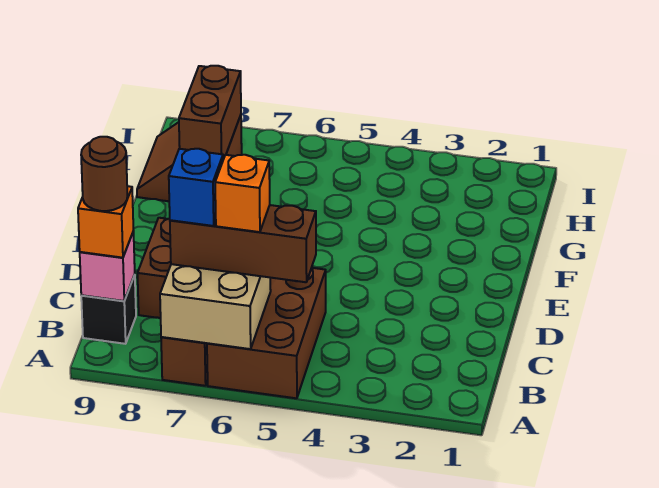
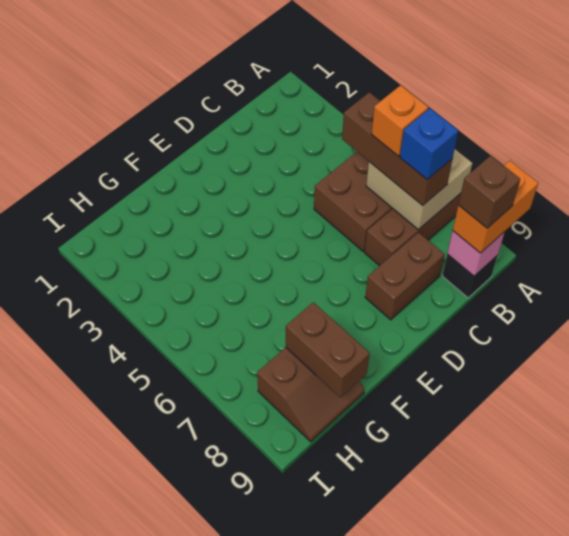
orange 1x1 brick [78,186,133,258] -> orange 1x2 brick [453,161,538,253]
brown 1x1 round brick [81,137,127,211] -> brown 1x1 brick [458,156,520,228]
brown 1x2 brick [179,66,241,160] -> brown 1x2 brick turned to [286,302,370,398]

